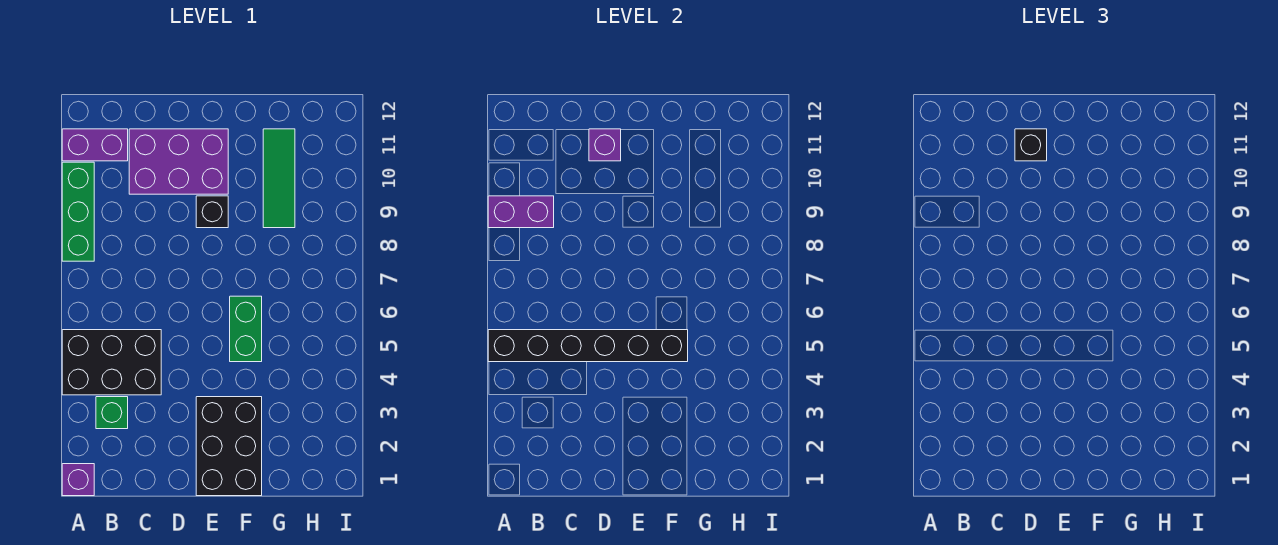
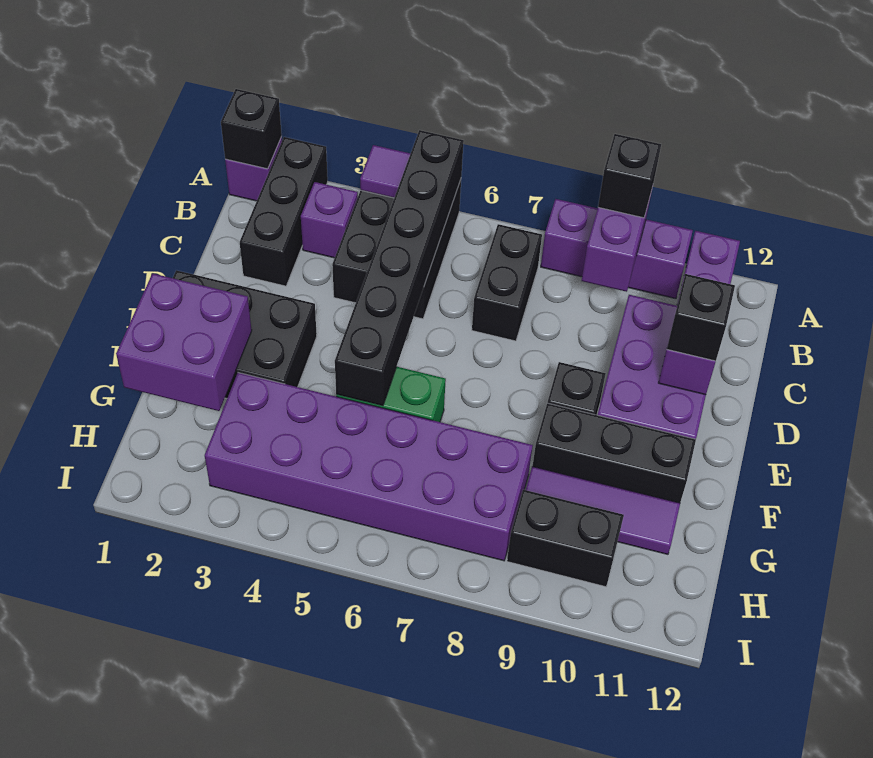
none -> black 1x1 brick [221,89,282,169]
none -> black 1x3 brick [240,137,328,286]
none -> purple 1x1 tile [360,145,410,198]
green 1x3 brick [62,162,94,261] -> purple 1x3 brick [541,199,693,299]
none -> black 1x1 brick [598,134,661,218]
green 1x1 brick [96,397,128,429] -> purple 1x1 brick [301,182,358,258]
none -> black 1x2 brick [472,224,542,341]
none -> purple 2x2 brick [116,274,252,411]
none -> black 1x3 brick [532,403,696,503]
none -> purple 2x6 brick [205,373,533,561]
green 1x3 tile [263,129,295,228] -> purple 1x3 tile [526,467,680,554]
none -> black 1x2 brick [507,490,624,587]

